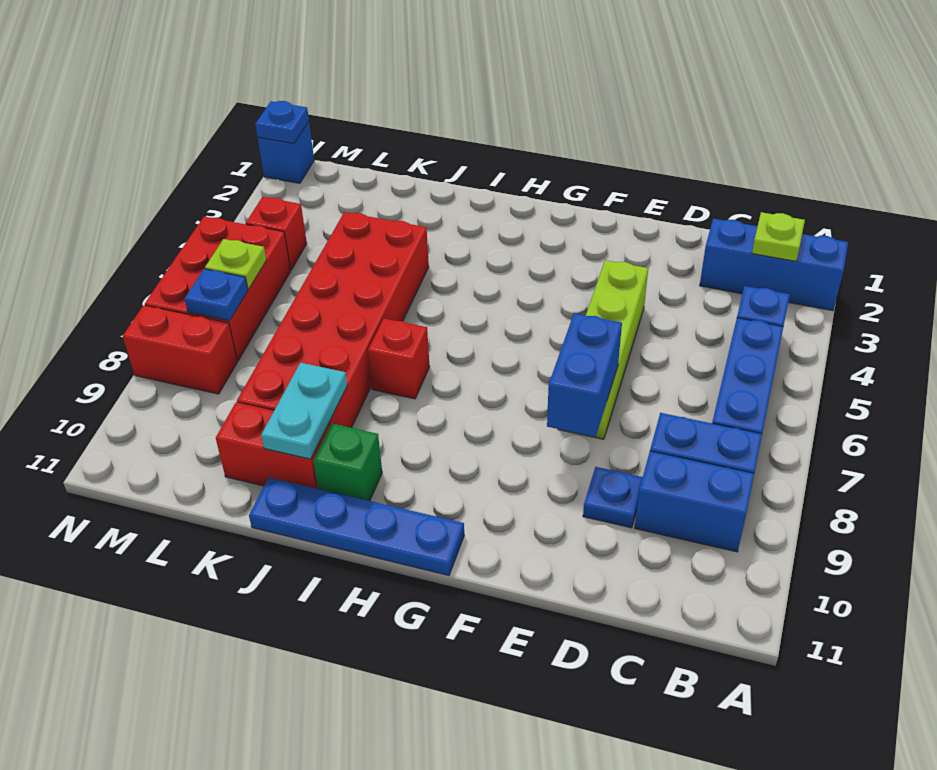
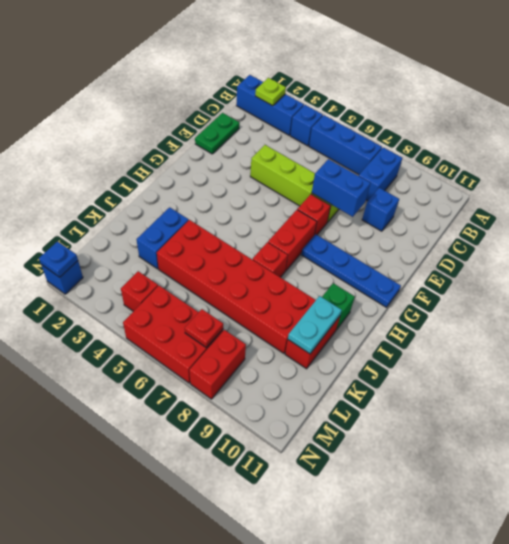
blue 1x3 brick [700,219,848,311] -> blue 1x3 brick turned to [236,75,304,135]
blue 1x2 brick [635,451,754,552] -> blue 1x2 brick moved to [137,207,189,269]
none -> green 1x2 plate [195,113,240,154]
blue 1x1 plate [583,467,643,528] -> blue 1x1 brick [362,188,399,231]
none -> red 1x1 brick [297,194,331,235]
none -> red 1x2 brick [268,210,317,271]
blue 1x4 plate [249,478,464,576] -> blue 1x4 plate turned to [301,234,401,307]
cyan 1x2 plate [261,363,347,459] -> cyan 1x2 plate turned to [288,296,342,354]
lime 1x1 plate [205,239,266,289] -> none
blue 1x1 plate [185,269,248,321] -> red 1x1 plate [185,309,223,348]

